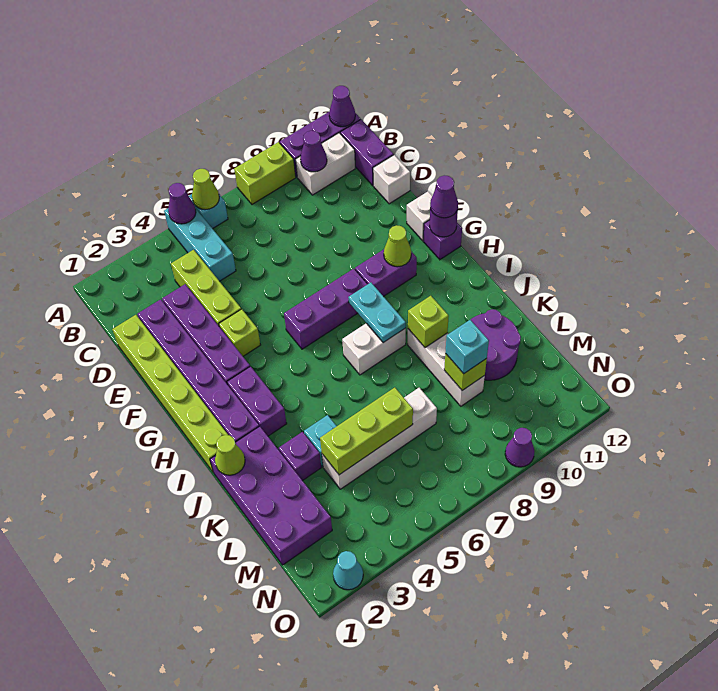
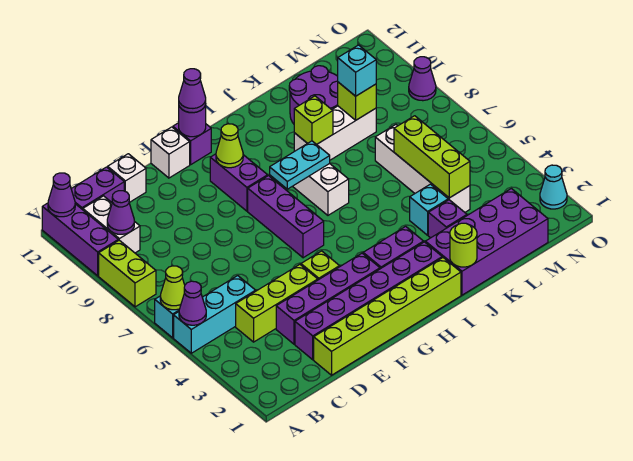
lime 1x1 cone [215,435,245,475] -> lime 1x1 round brick [450,223,477,267]

